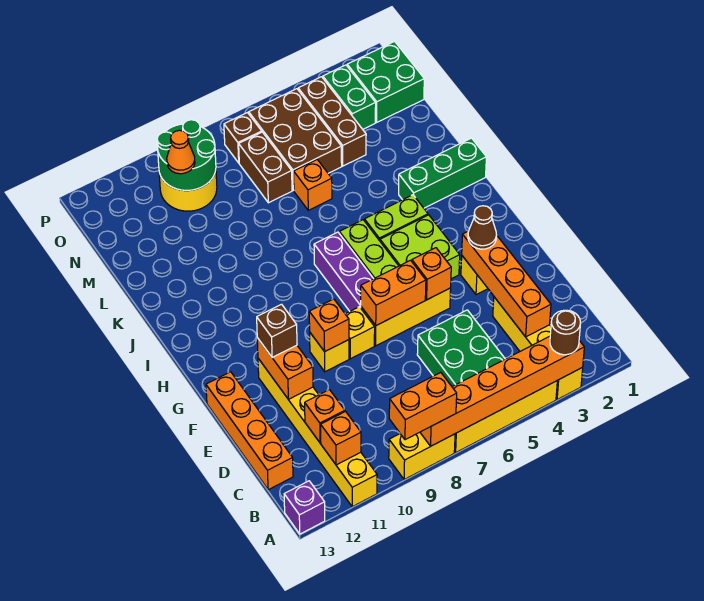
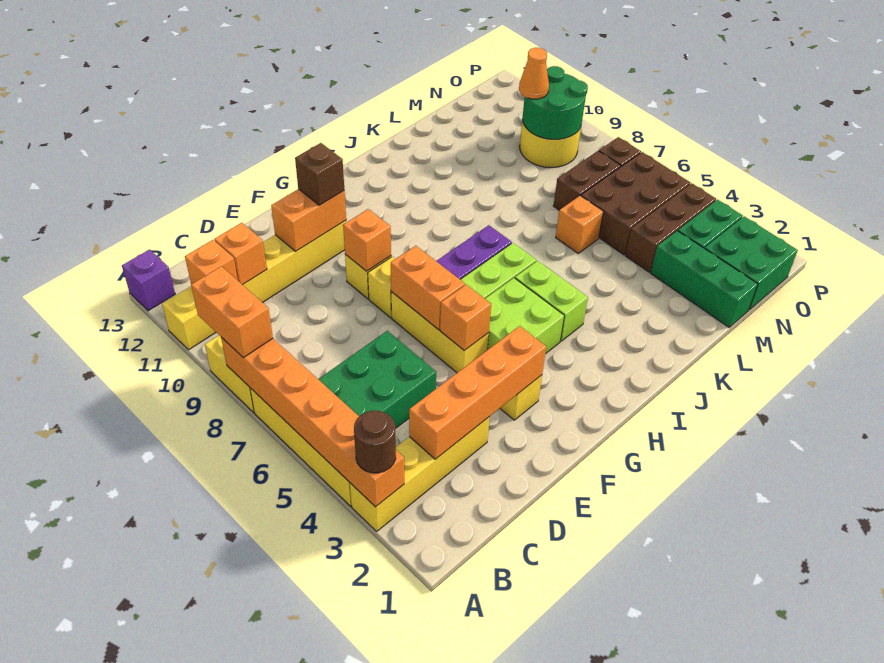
orange 1x4 brick [206,372,293,490] -> none
brown 1x1 cone [468,206,497,249] -> none
green 1x3 brick [399,138,486,208] -> green 1x3 brick moved to [651,231,758,327]

